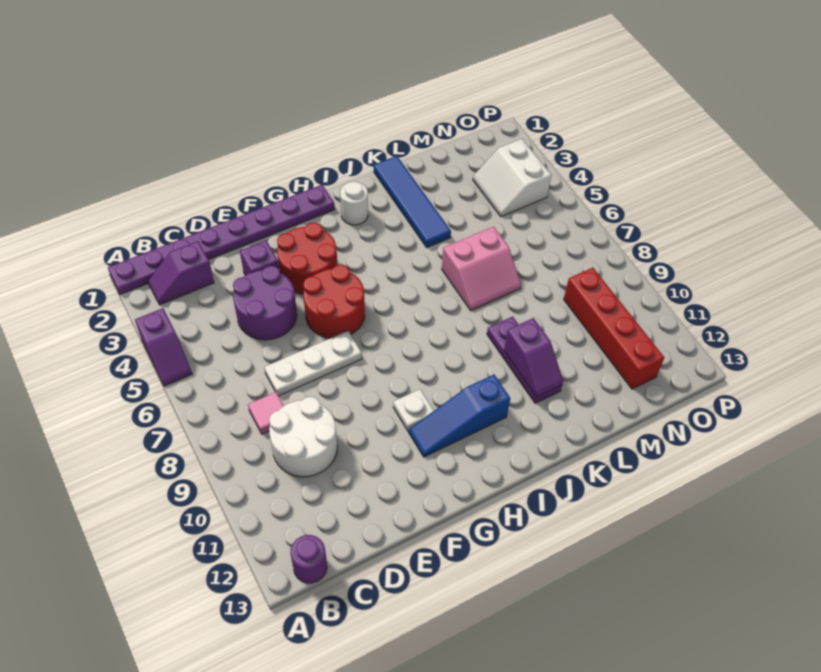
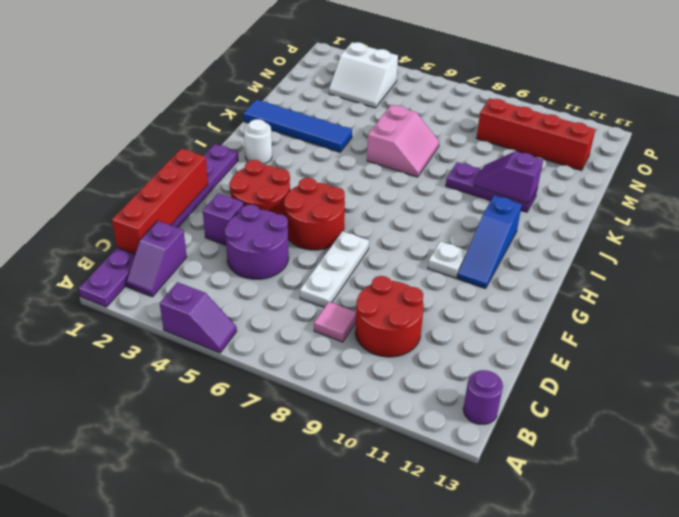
none -> red 1x4 brick [112,149,208,254]
white 2x2 round brick [269,397,337,477] -> red 2x2 round brick [355,276,424,357]
purple 1x2 slope [504,318,563,397] -> purple 1x2 slope turned to [474,151,543,204]

